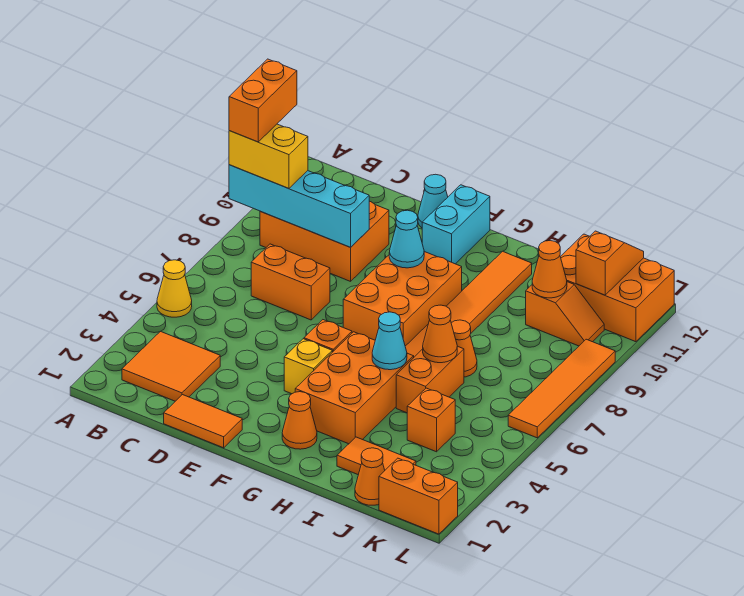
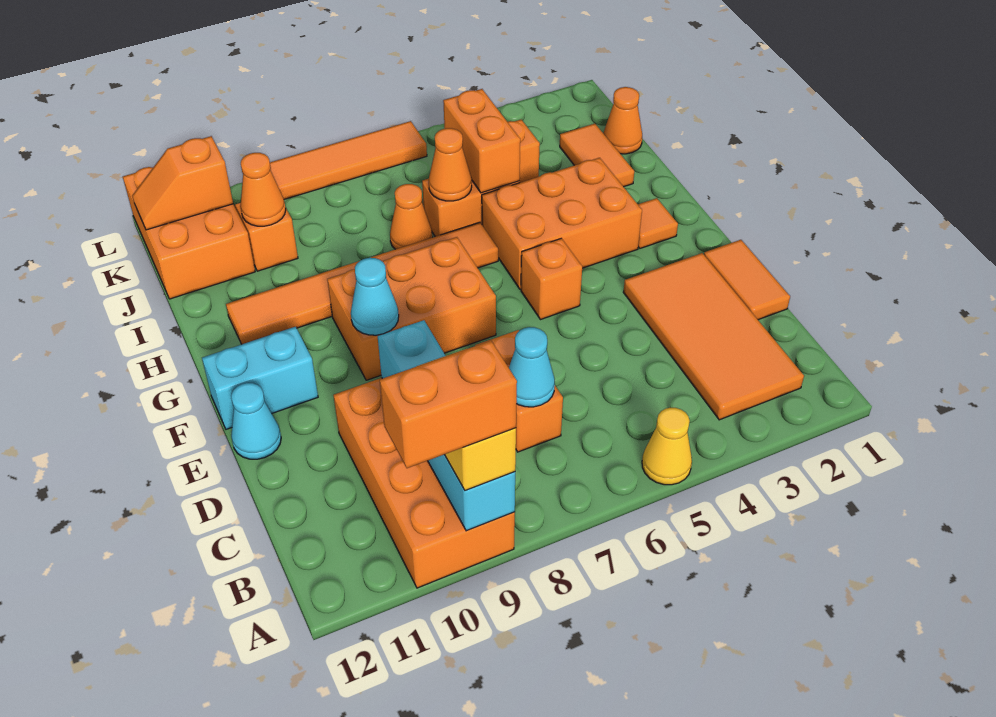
orange 2x2 tile [122,331,220,401] -> orange 2x4 tile [623,253,804,420]
orange 2x3 brick [260,201,389,281] -> orange 2x4 brick [333,378,515,588]
yellow 1x1 brick [284,339,332,394] -> none
orange 1x1 cone [282,392,317,449] -> orange 1x1 tile [638,198,678,248]
cyan 1x1 cone [372,312,407,370] -> cyan 1x1 cone moved to [509,327,555,407]
orange 1x2 brick [379,458,458,534] -> orange 1x2 brick moved to [443,89,520,193]

